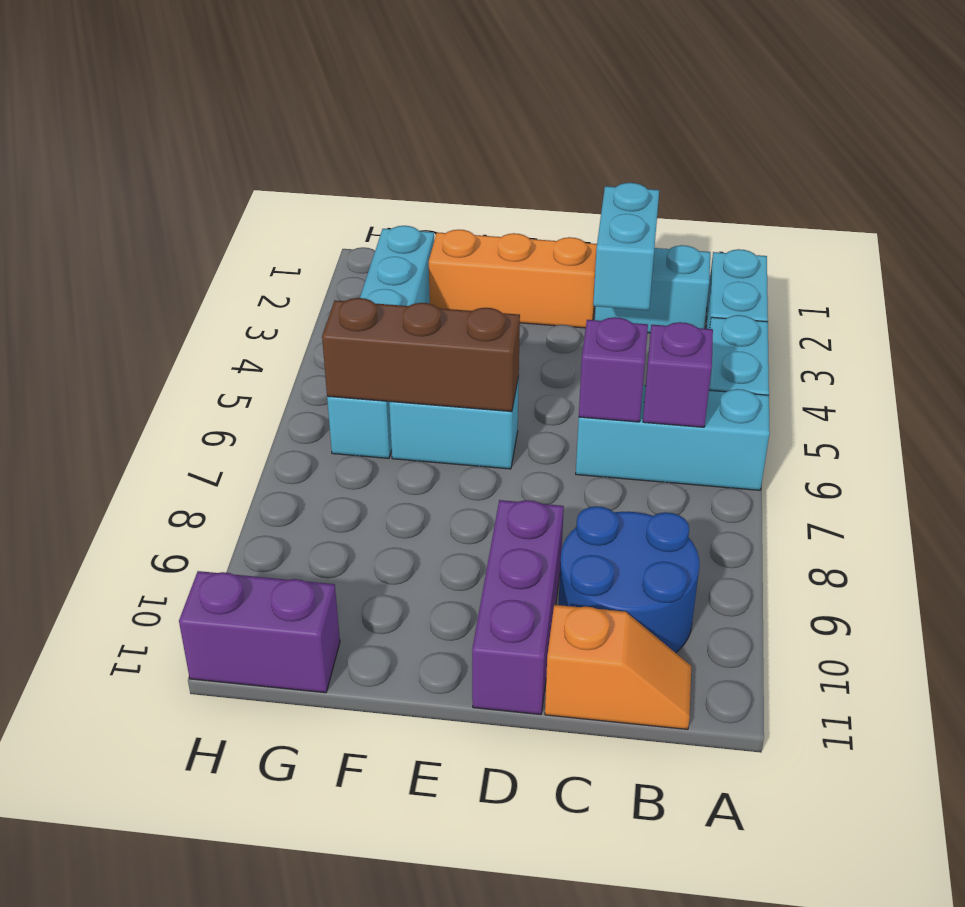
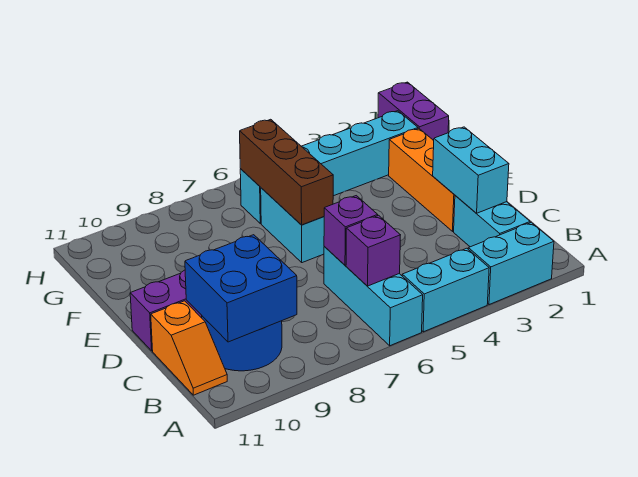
none -> blue 2x2 brick [185,235,297,342]
cyan 1x2 brick [593,183,659,310] -> cyan 1x2 brick turned to [433,127,509,213]
purple 1x2 brick [179,571,340,693] -> purple 1x2 brick moved to [378,82,449,140]

